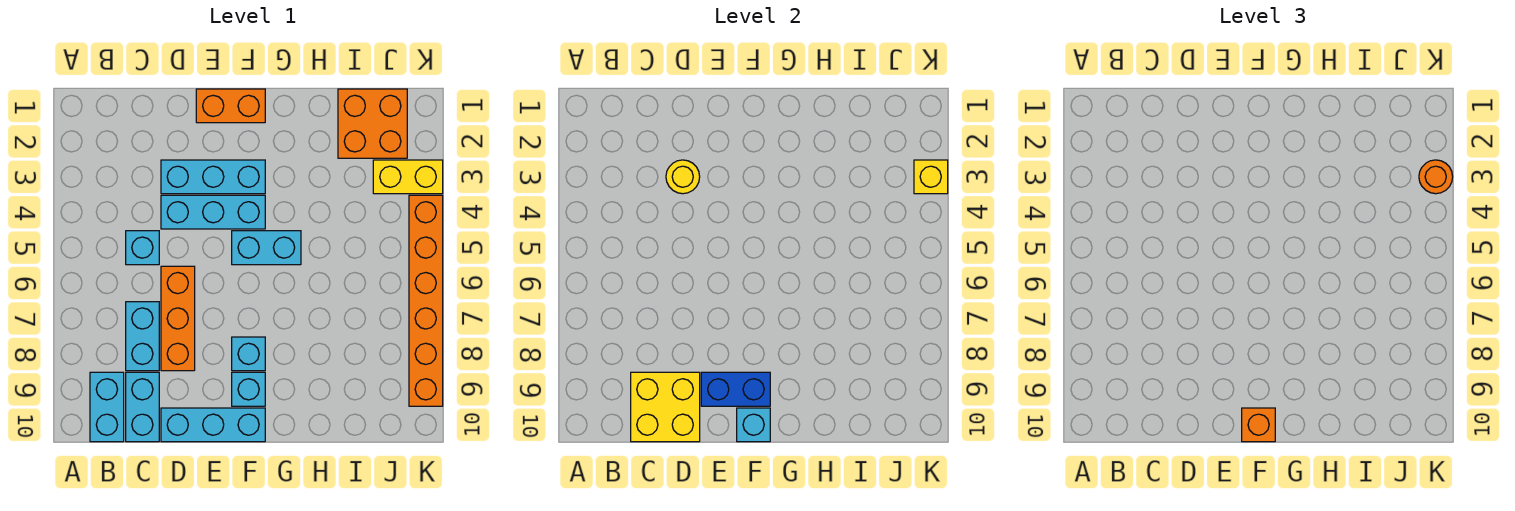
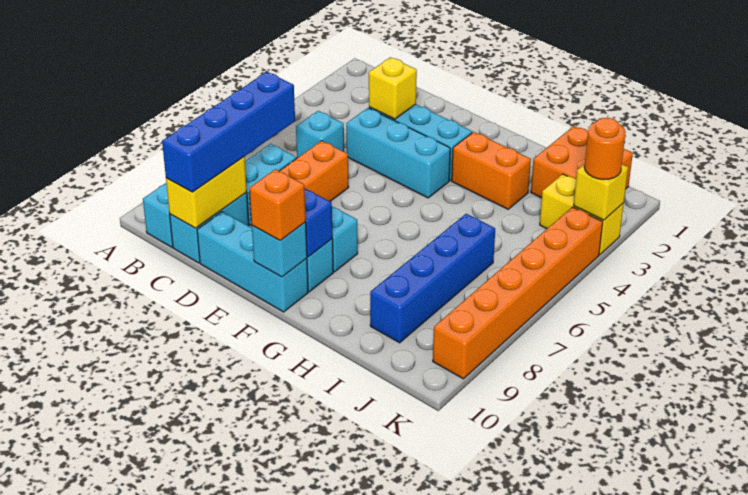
none -> blue 1x4 brick [162,72,295,192]
yellow 2x2 brick [631,372,700,442] -> yellow 1x2 brick [166,157,247,228]
yellow 1x1 round brick [666,160,700,194] -> yellow 1x1 brick [369,57,417,119]
orange 1x2 brick [196,89,265,123] -> orange 1x2 brick moved to [452,132,531,209]
cyan 1x2 brick [232,231,301,265] -> none
none -> blue 1x4 brick [370,214,495,343]

